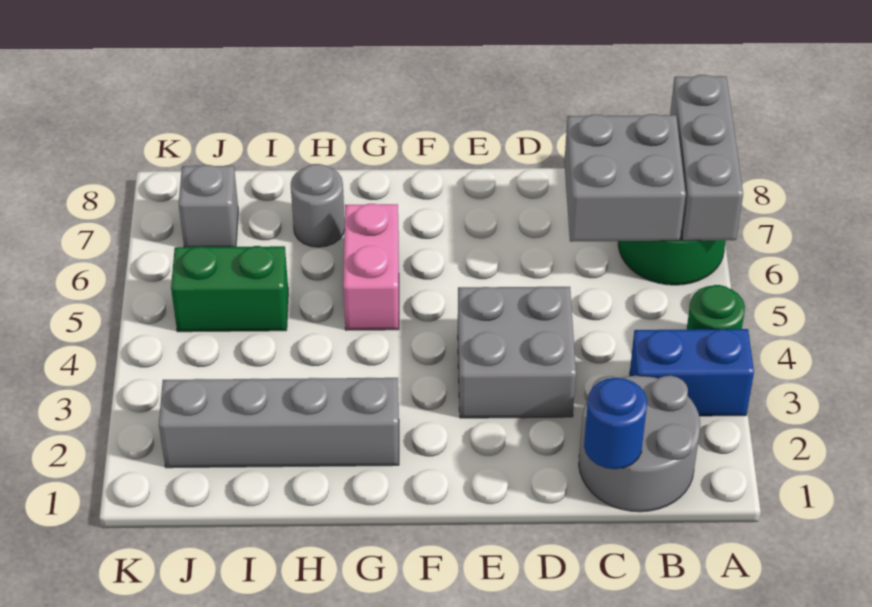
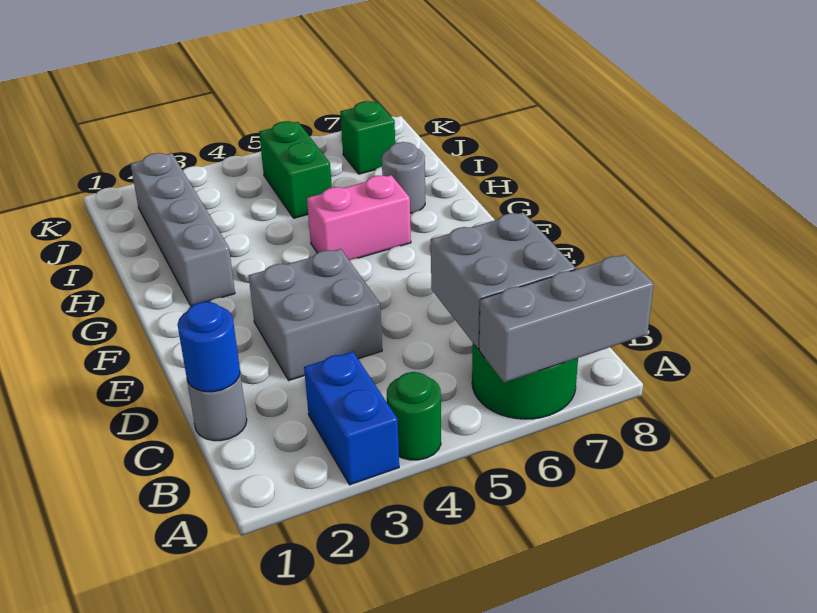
grey 2x2 round brick [579,376,700,512] -> grey 1x1 round brick [187,374,247,441]
grey 1x1 brick [179,165,238,247] -> green 1x1 brick [340,101,395,174]

